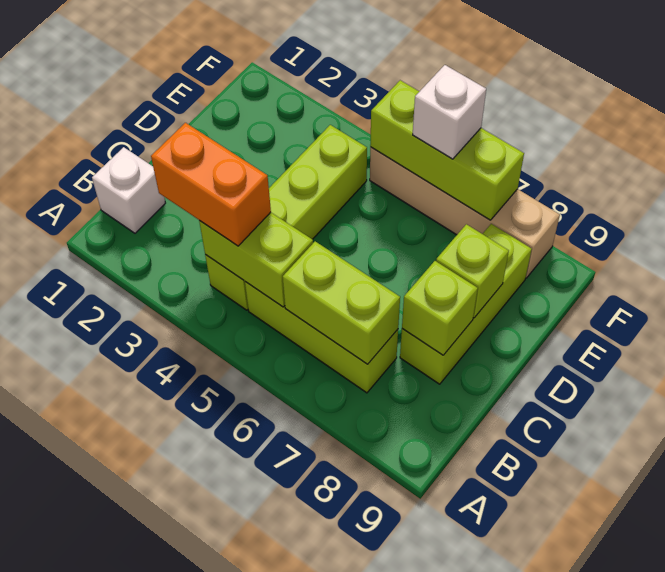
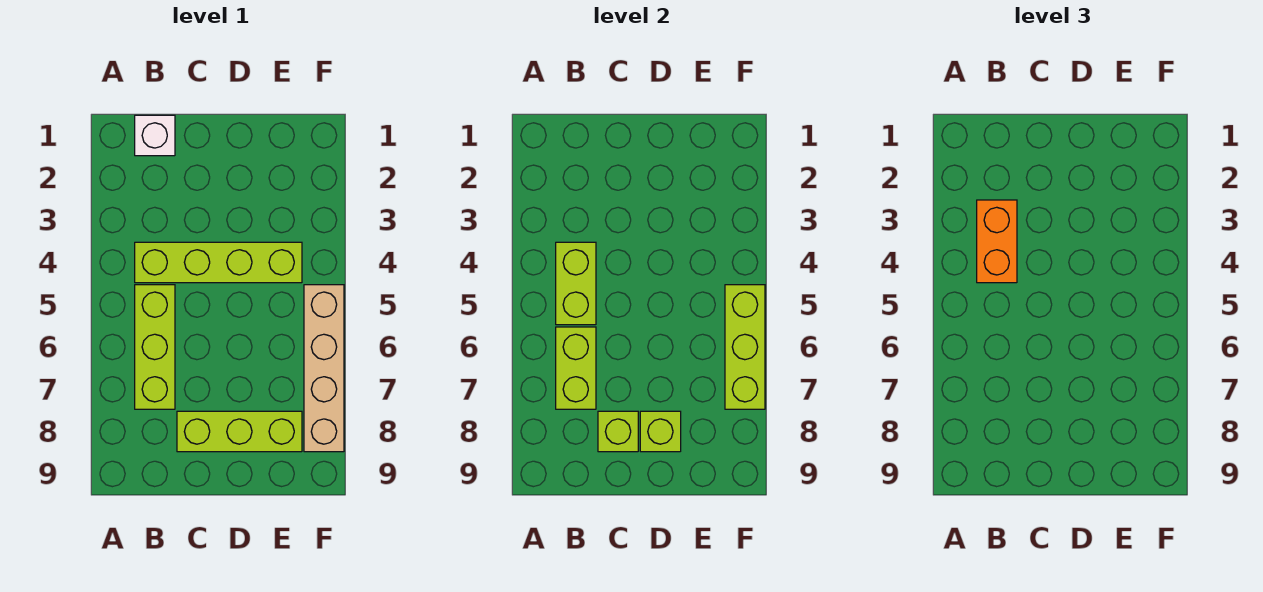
white 1x1 brick [413,65,486,159] -> none

